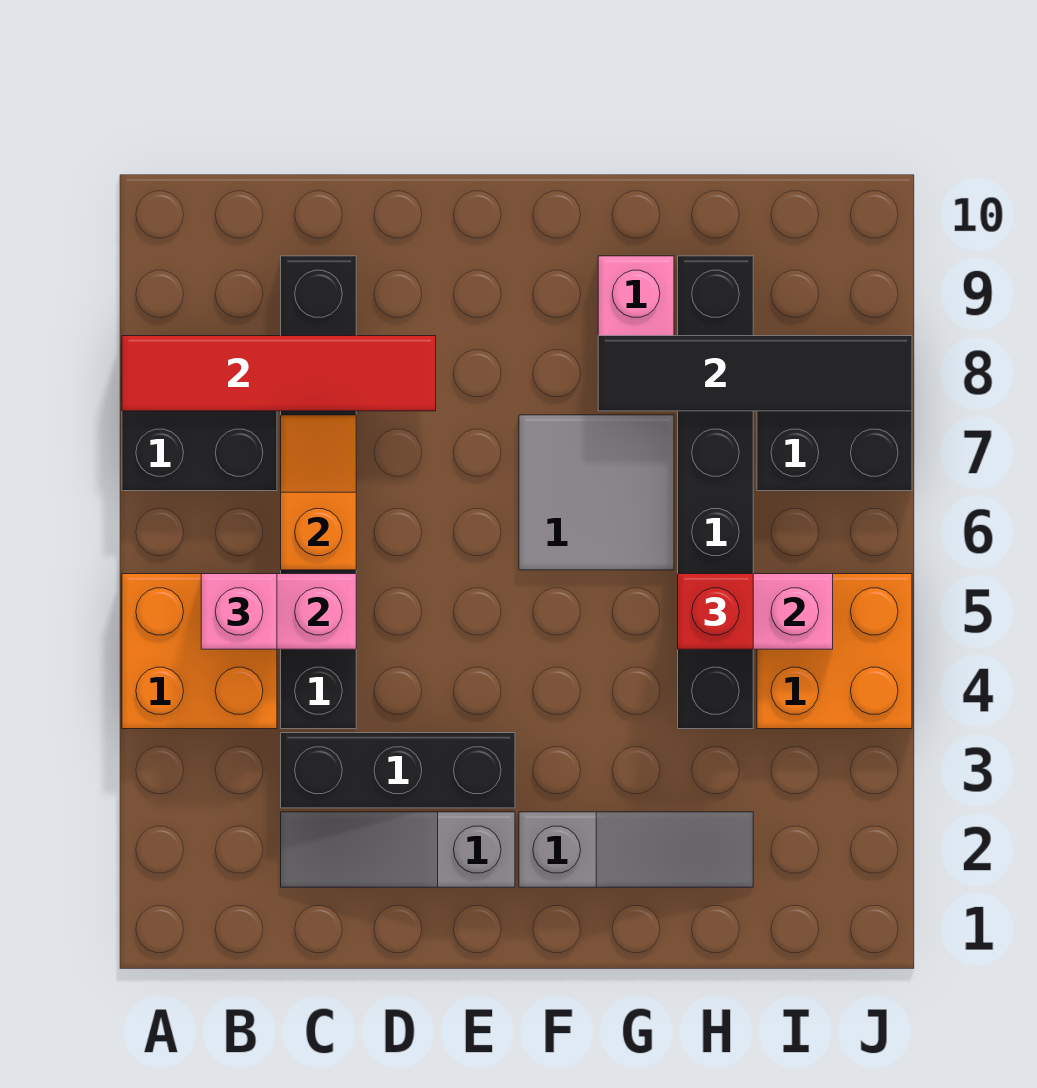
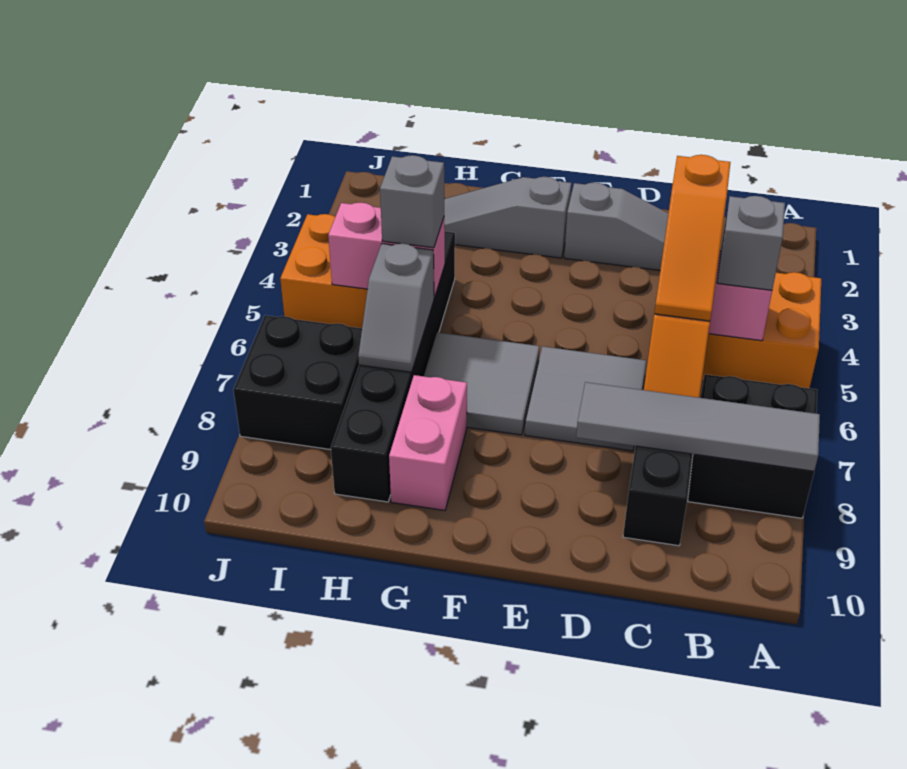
red 1x4 tile [122,336,436,411] -> grey 1x4 tile [576,382,820,471]
pink 1x1 brick [201,574,277,649] -> grey 1x1 brick [717,196,785,290]
black 1x3 brick [281,733,515,808] -> none
none -> orange 1x3 slope [654,155,731,321]
none -> grey 2x2 tile [525,346,646,451]
black 1x4 tile [598,336,912,411] -> none
red 1x1 brick [678,574,753,649] -> grey 1x1 brick [380,155,444,248]
none -> grey 1x2 slope [358,244,434,372]

